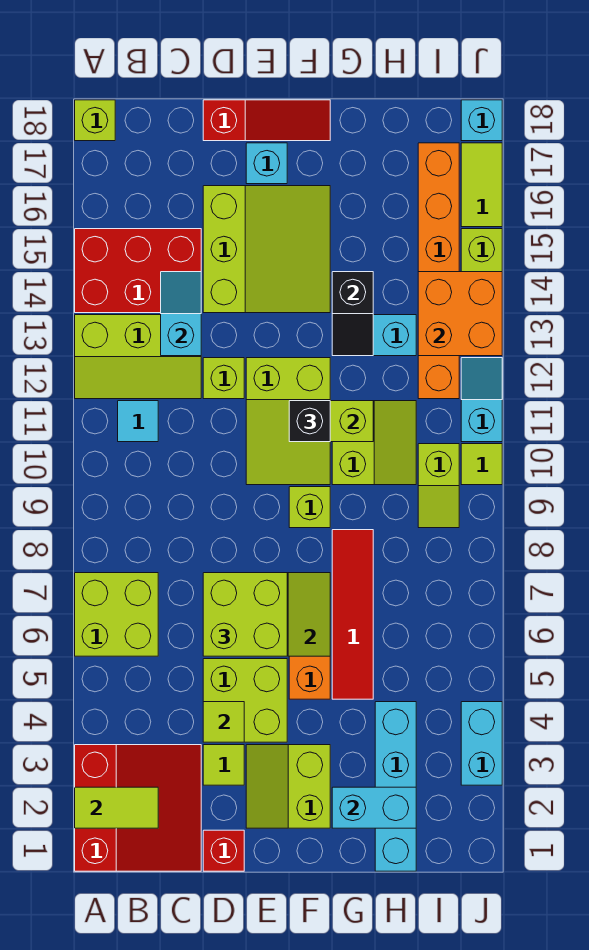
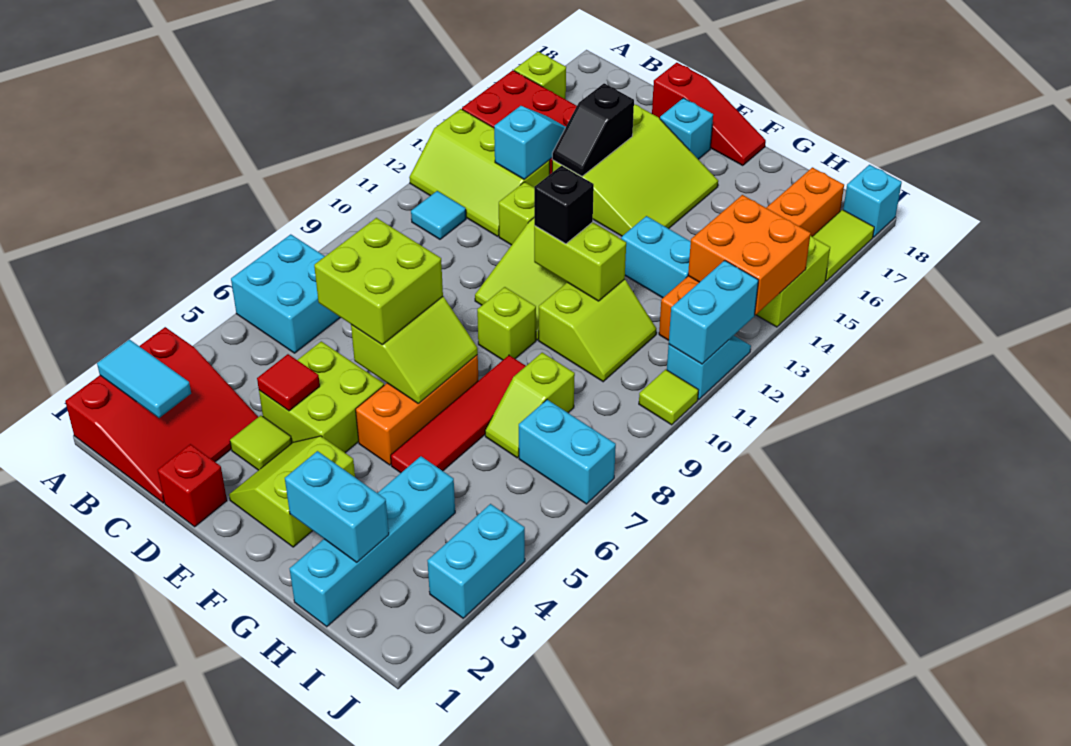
lime 1x2 tile [75,787,158,828] -> cyan 1x2 tile [97,339,191,418]
lime 2x2 brick [75,573,158,656] -> cyan 2x2 brick [231,234,341,353]
lime 1x1 brick [75,100,115,141] -> lime 1x1 brick moved to [514,52,566,99]
lime 1x1 tile [203,702,244,742] -> red 1x1 tile [257,354,320,411]
black 1x2 slope [332,272,373,356] -> black 1x2 slope moved to [552,83,634,176]
none -> cyan 1x2 brick [519,400,616,504]
lime 1x2 slope [418,444,459,528] -> lime 1x2 slope moved to [485,353,575,458]
none -> cyan 1x2 brick [669,260,758,364]

